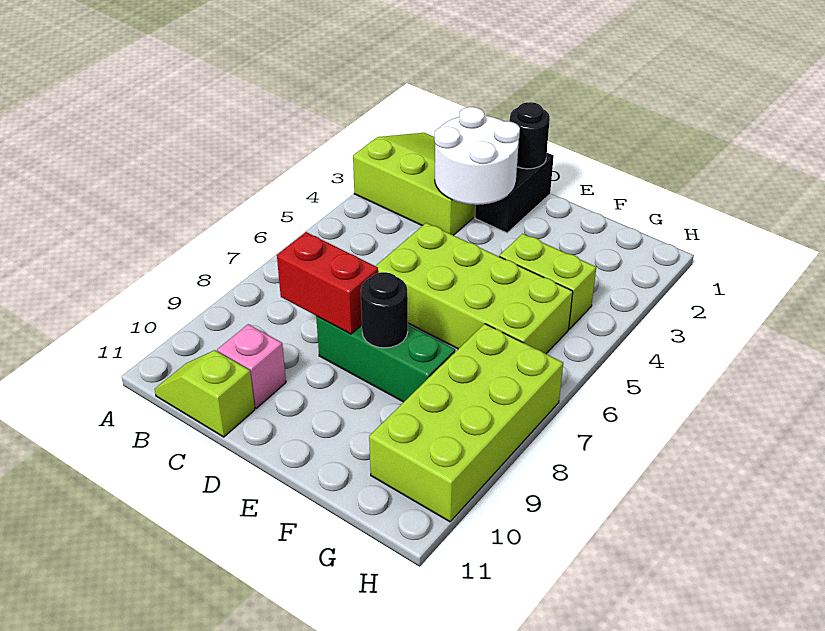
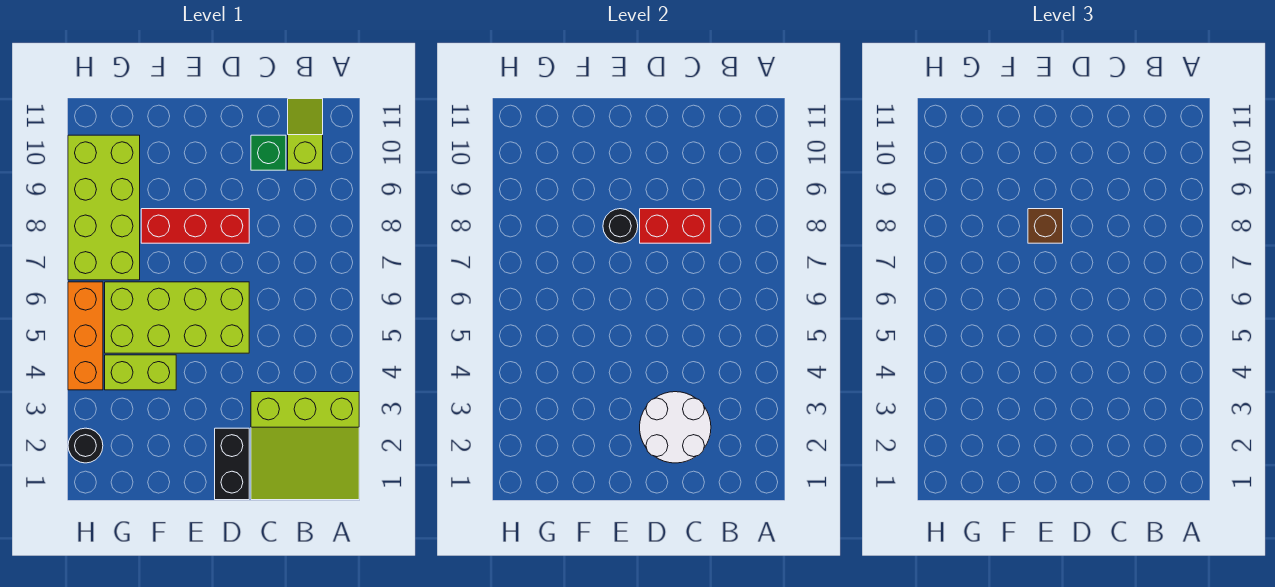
lime 1x2 slope [155,350,255,437] -> lime 1x2 slope turned to [288,99,323,170]
pink 1x1 brick [217,324,286,408] -> green 1x1 brick [251,135,286,170]
black 1x1 round brick [510,102,550,169] -> black 1x1 round brick moved to [68,428,103,463]
green 1x3 brick [316,316,455,402] -> red 1x3 brick [141,209,249,243]
none -> brown 1x1 brick [1028,209,1063,243]
none -> orange 1x3 brick [68,282,103,390]

